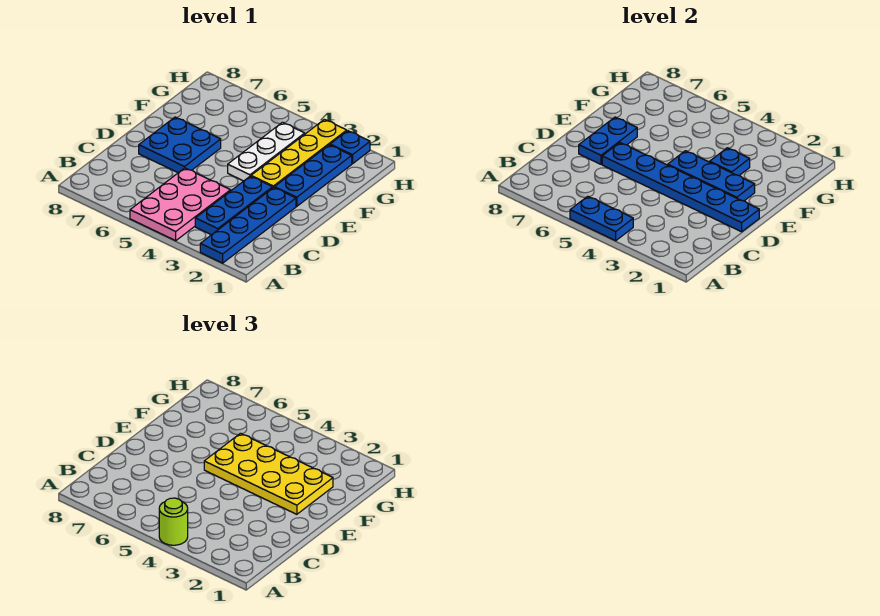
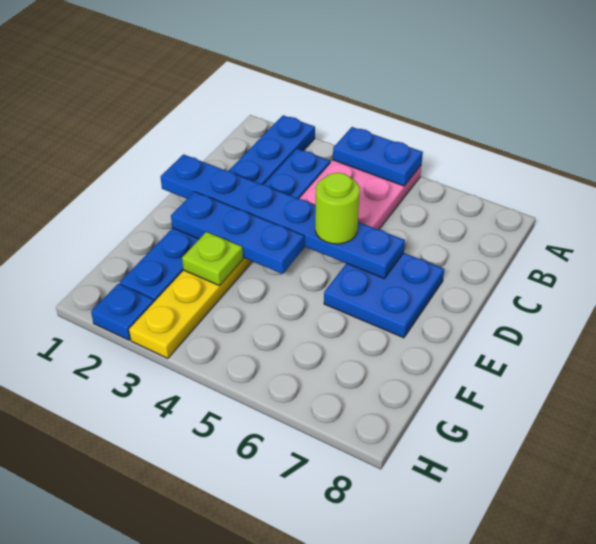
lime 1x1 round brick [159,498,188,545] -> lime 1x1 round brick moved to [315,173,360,244]
blue 1x2 plate [579,117,637,164] -> none
yellow 2x4 plate [204,433,333,514] -> none
white 1x3 plate [228,122,305,181] -> none
blue 1x1 plate [710,148,750,175] -> lime 1x1 plate [182,232,243,286]

